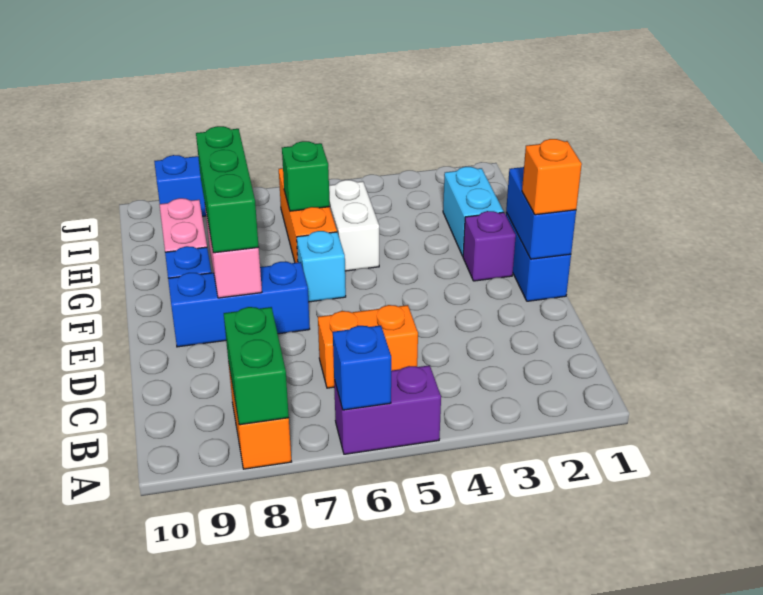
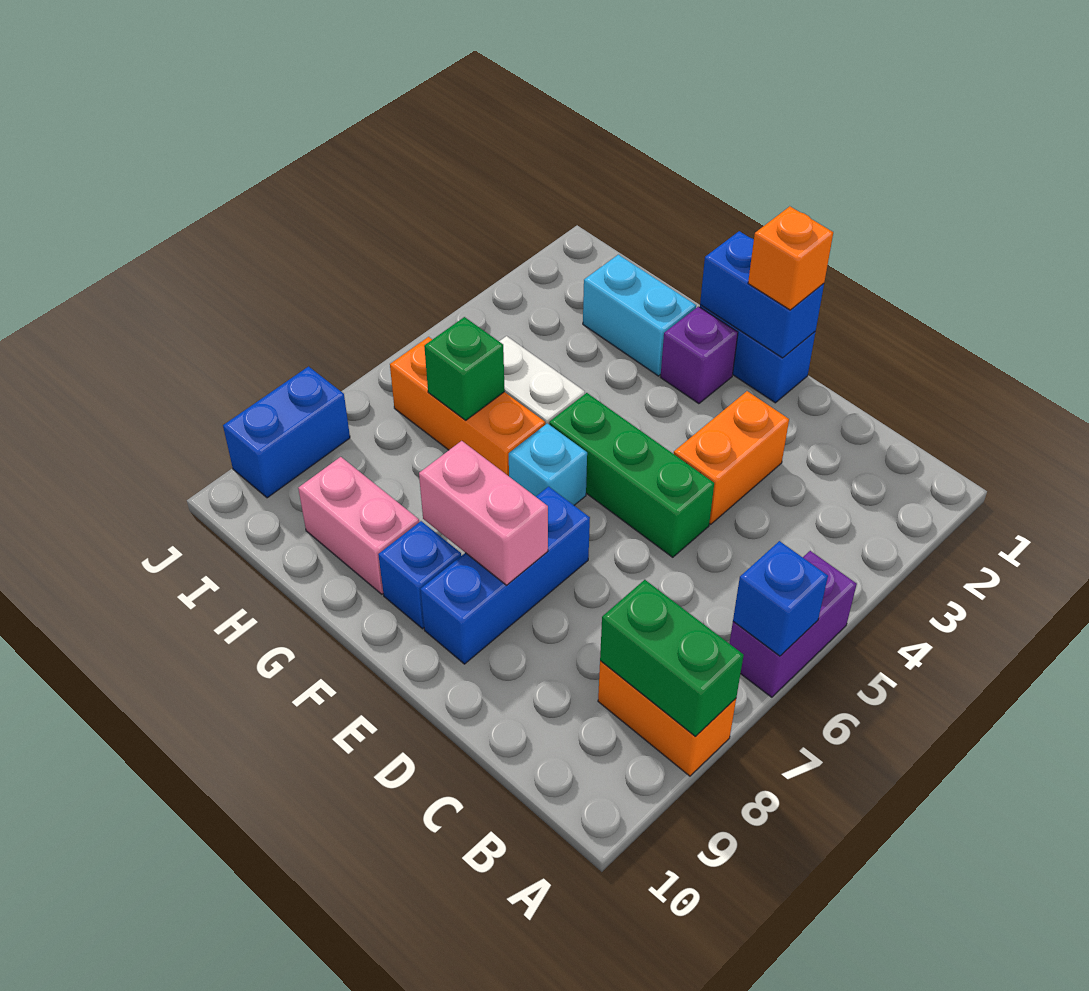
orange 1x2 brick [318,305,418,388] -> orange 1x2 brick moved to [674,391,789,524]
green 1x3 brick [196,126,259,253] -> green 1x3 brick moved to [549,393,714,557]

